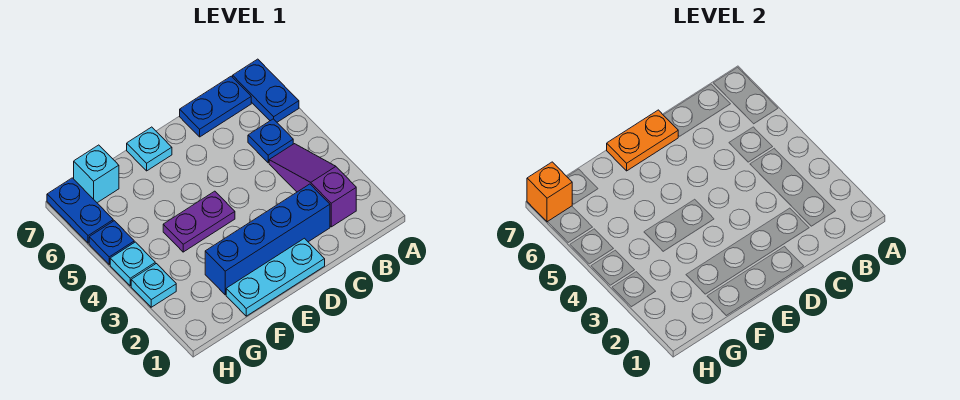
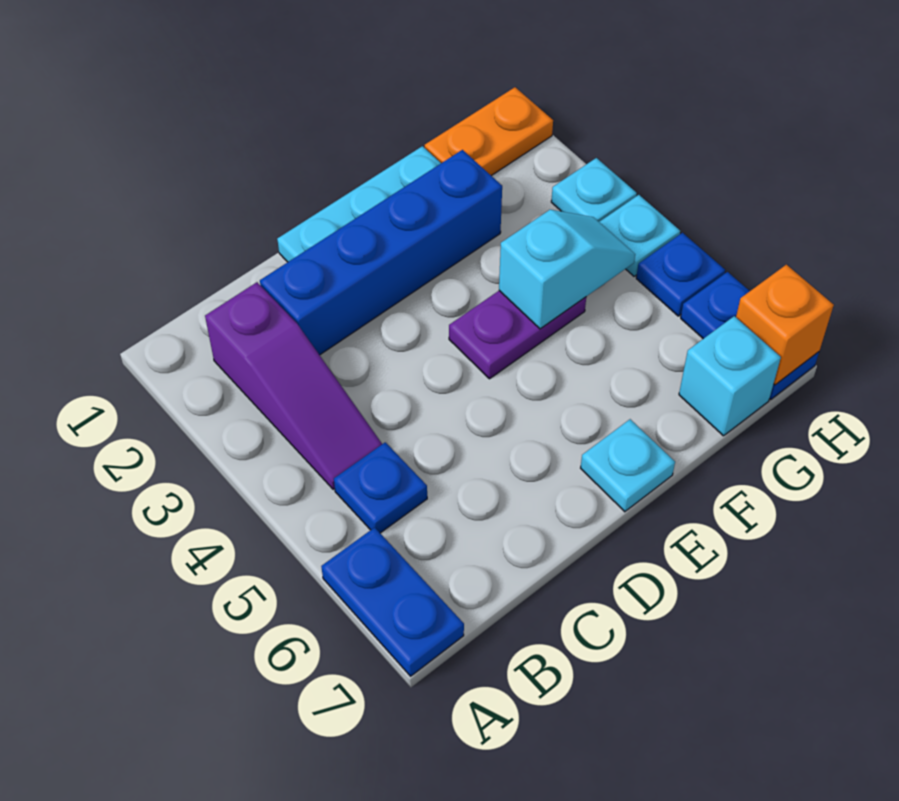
blue 1x2 plate [180,76,251,137] -> none
orange 1x2 plate [607,110,678,171] -> orange 1x2 plate moved to [425,87,553,176]
none -> cyan 1x2 slope [499,210,635,329]

